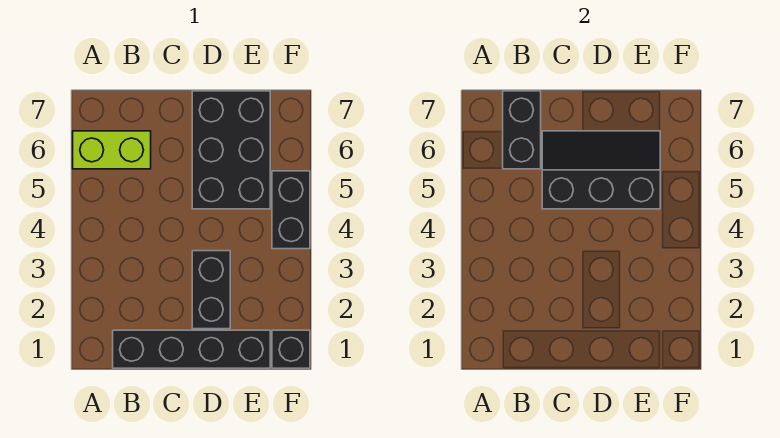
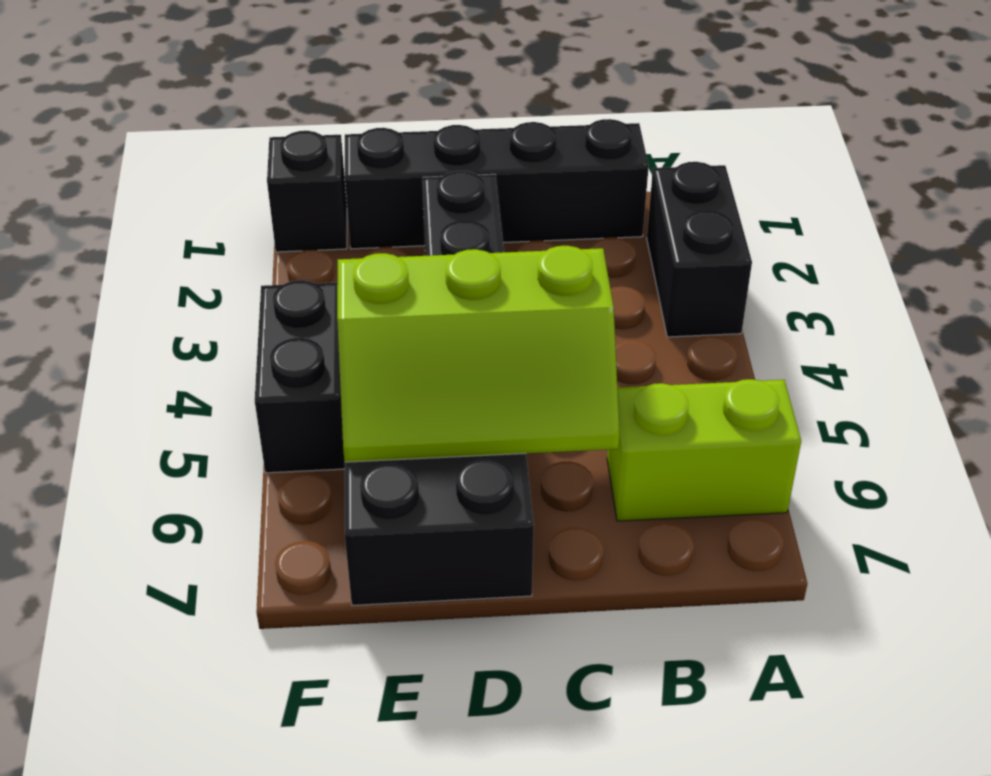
black 1x2 brick [503,91,541,169] -> black 1x2 brick moved to [647,162,752,337]
black 2x3 slope [542,131,660,209] -> lime 2x3 slope [337,246,620,462]

